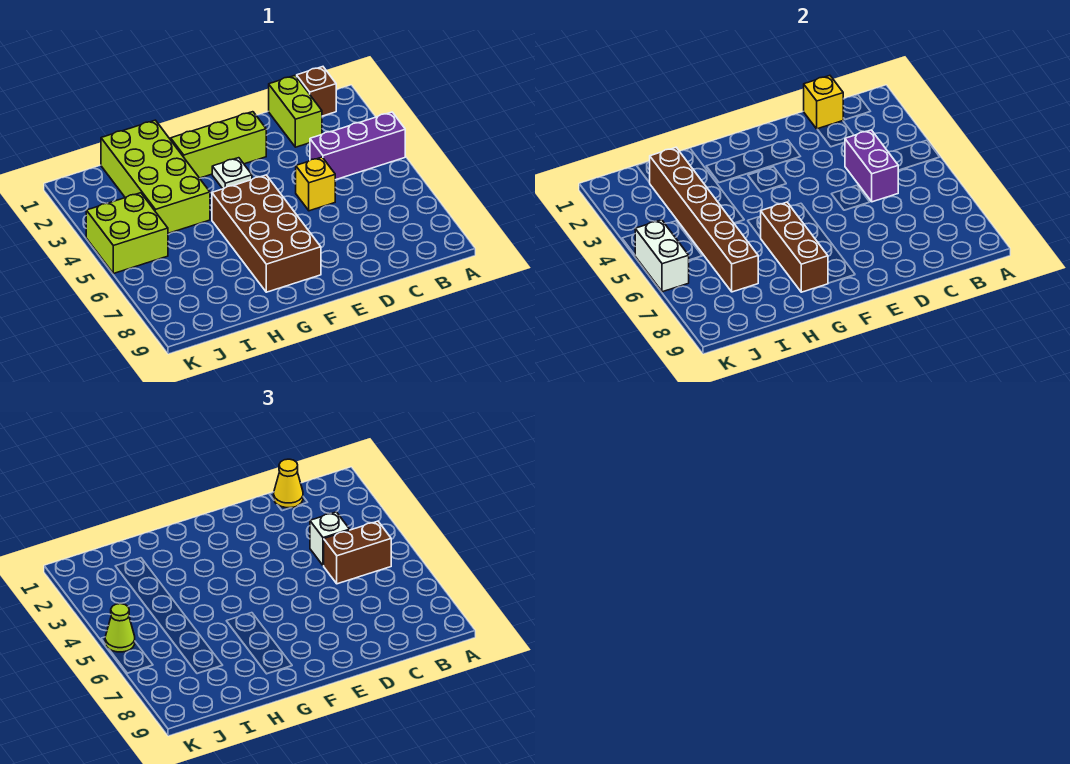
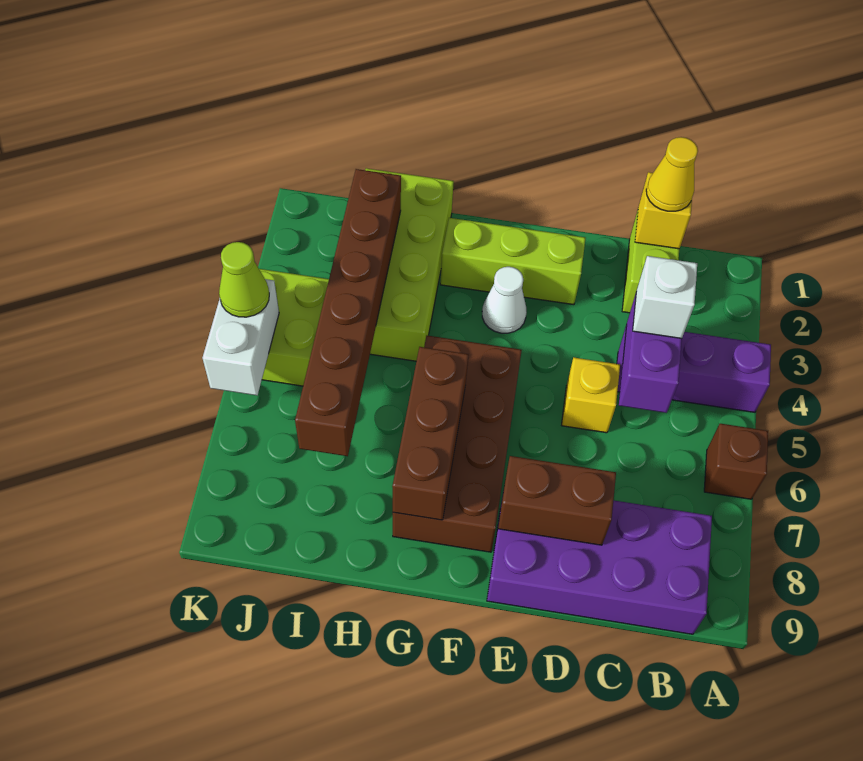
brown 1x1 brick [297,67,336,116] -> brown 1x1 brick moved to [704,424,768,499]
brown 1x2 brick [323,521,391,584] -> brown 1x2 brick moved to [498,456,616,545]
none -> purple 2x4 brick [487,491,712,634]
white 1x1 plate [212,158,252,189] -> white 1x1 cone [482,267,527,333]

